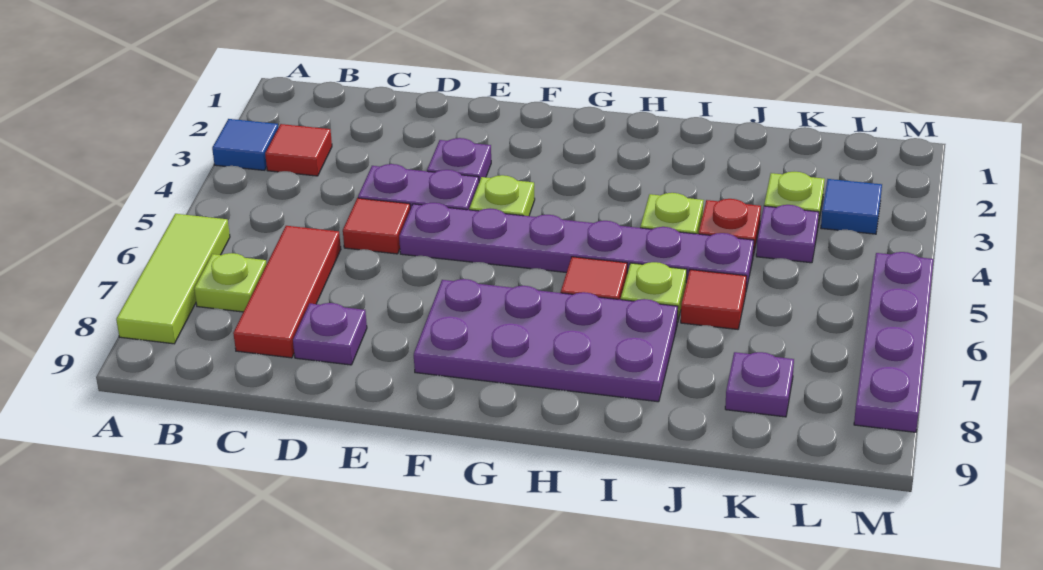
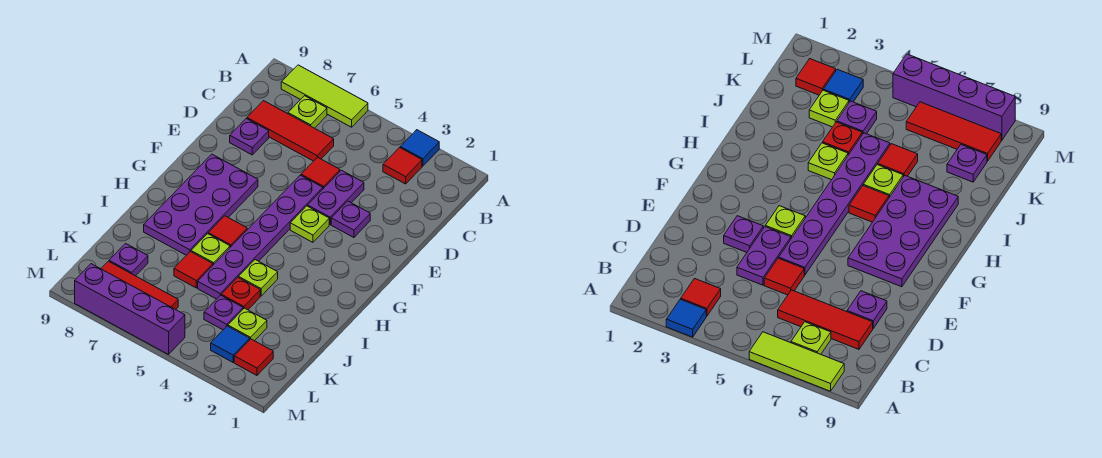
none -> red 1x1 tile [234,339,273,375]
none -> red 1x3 tile [101,261,178,310]
purple 1x4 plate [854,252,933,432] -> purple 1x4 brick [75,264,185,355]

